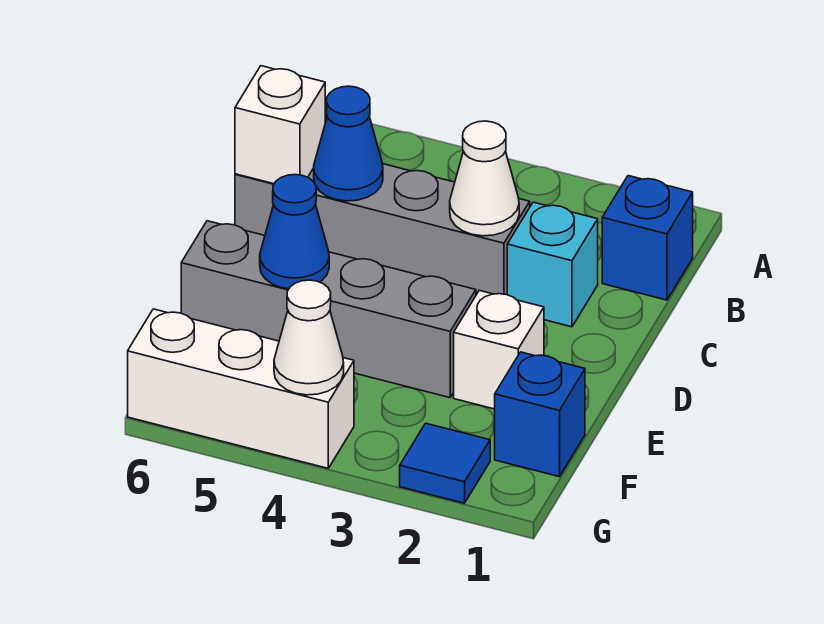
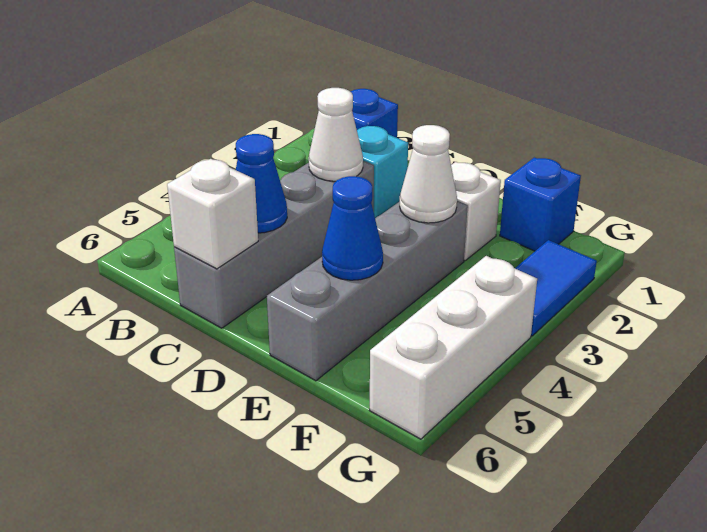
blue 1x1 tile [400,423,490,503] -> blue 1x2 tile [515,240,597,336]
white 1x1 cone [274,280,344,395] -> white 1x1 cone moved to [400,125,457,223]

